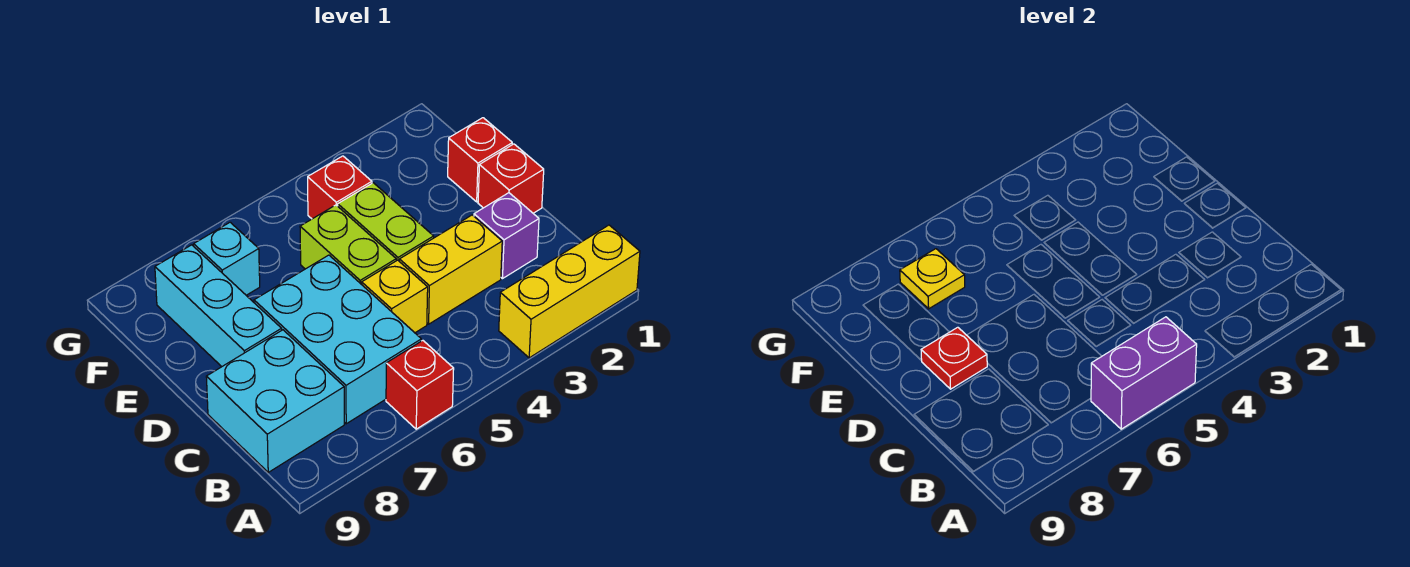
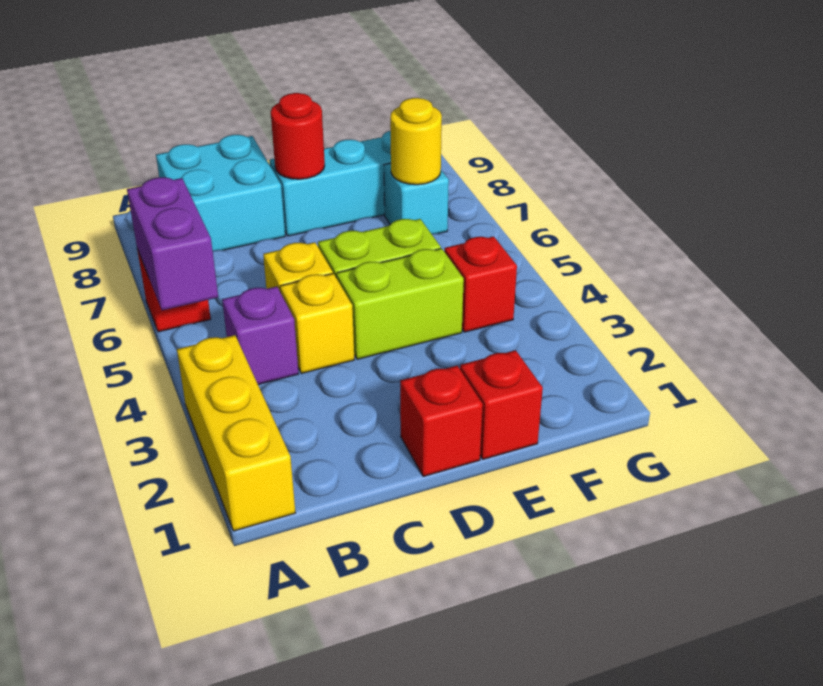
cyan 2x3 brick [254,255,421,424] -> none
purple 1x1 brick [474,193,539,279] -> purple 1x1 brick moved to [222,286,298,384]
yellow 1x2 brick [399,215,502,324] -> yellow 1x1 brick [280,273,354,373]
red 1x1 plate [921,327,987,389] -> red 1x1 round brick [271,93,325,179]
yellow 1x1 plate [900,249,965,309] -> yellow 1x1 round brick [390,98,442,185]

